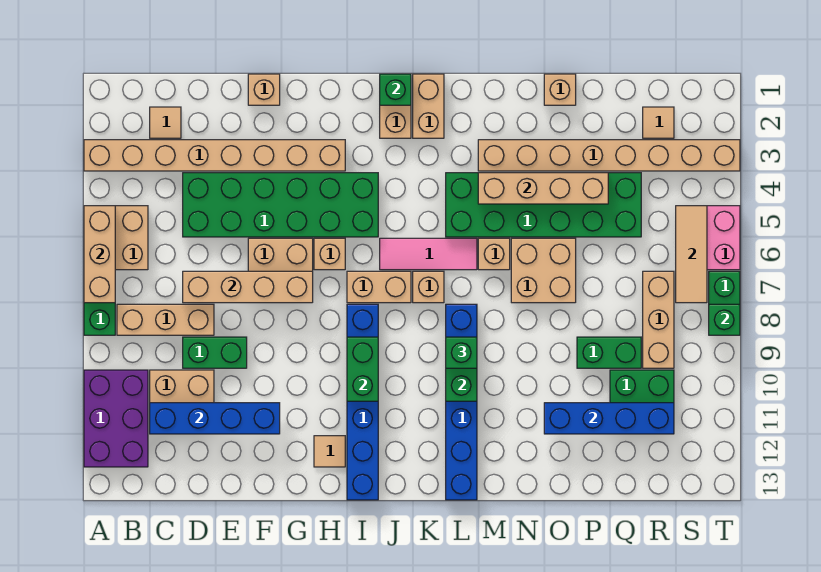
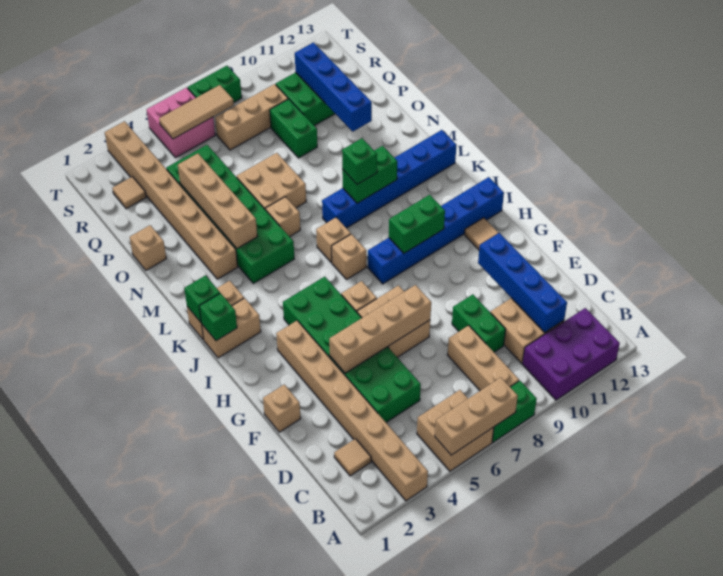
tan 1x4 brick [183,271,313,303] -> tan 1x4 brick turned to [329,285,431,373]
tan 1x2 brick [347,271,411,303] -> tan 1x1 brick [332,234,366,280]
pink 1x3 tile [380,238,477,270] -> none
green 1x1 brick [709,304,740,335] -> green 1x1 brick moved to [184,276,220,322]

